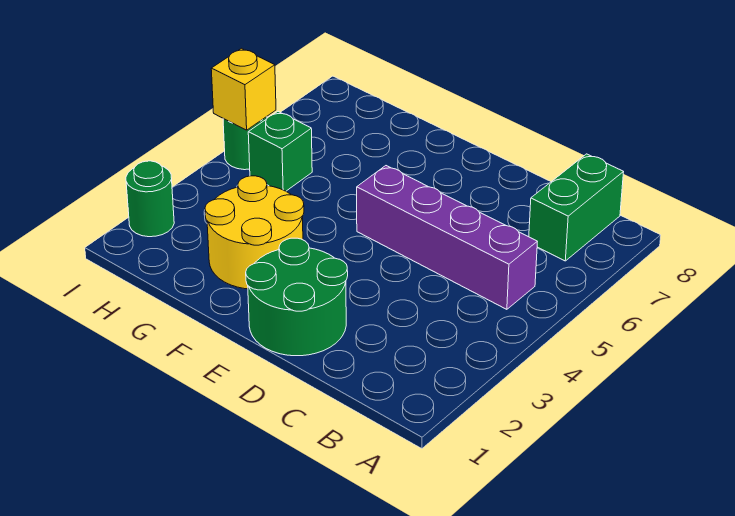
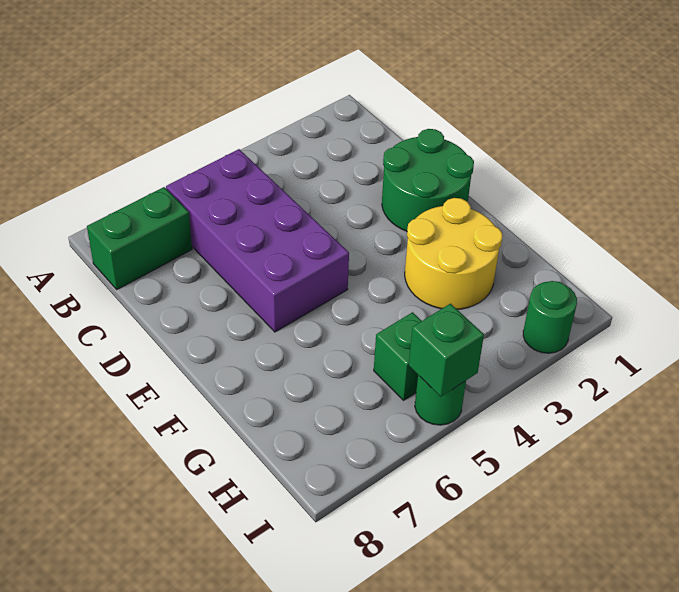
purple 1x4 brick [357,166,537,309] -> purple 2x4 brick [166,149,349,332]
yellow 1x1 brick [211,48,276,130] -> green 1x1 brick [409,304,484,397]

